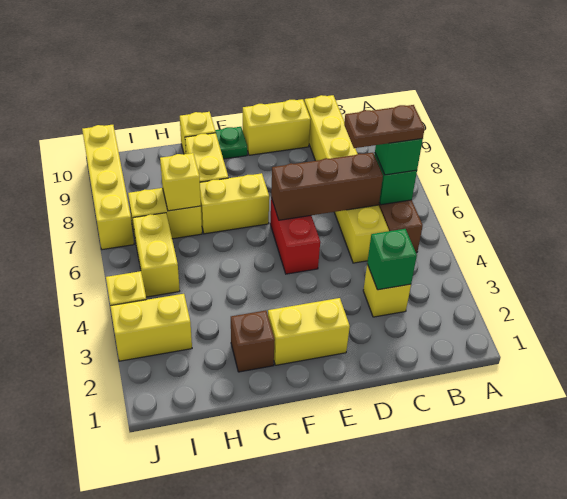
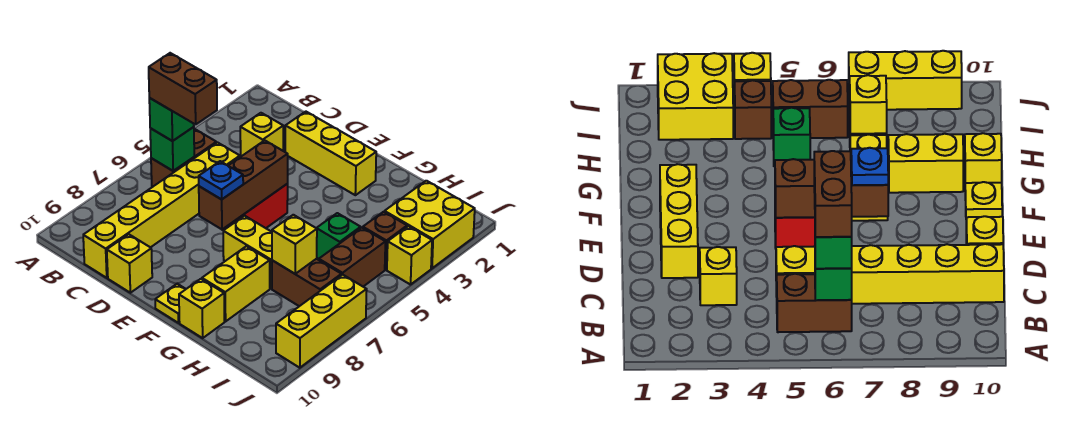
brown 1x2 plate [344,105,425,148] -> brown 1x2 brick [149,53,217,124]
green 1x1 brick [367,229,417,290] -> green 1x1 brick moved to [317,213,361,259]
brown 1x3 brick [271,153,383,220] -> brown 1x3 brick turned to [199,140,288,229]
yellow 1x2 brick [243,99,311,155] -> yellow 1x1 brick [107,234,152,293]
yellow 1x2 brick [268,298,350,365] -> yellow 1x3 brick [285,112,376,195]
none -> blue 1x1 plate [199,161,243,199]
green 1x1 plate [215,127,247,159] -> yellow 1x1 plate [155,284,186,323]
brown 1x1 brick [231,310,275,372] -> brown 1x1 brick moved to [363,212,407,270]
yellow 1x2 brick [128,188,202,242] -> brown 1x2 brick [272,259,341,306]
yellow 1x2 brick [110,294,192,361] -> yellow 2x2 brick [385,181,475,268]
yellow 1x2 brick [133,213,180,297] -> brown 1x2 brick [319,228,385,287]
yellow 1x4 brick [82,125,134,250] -> yellow 1x3 brick [276,275,367,368]

